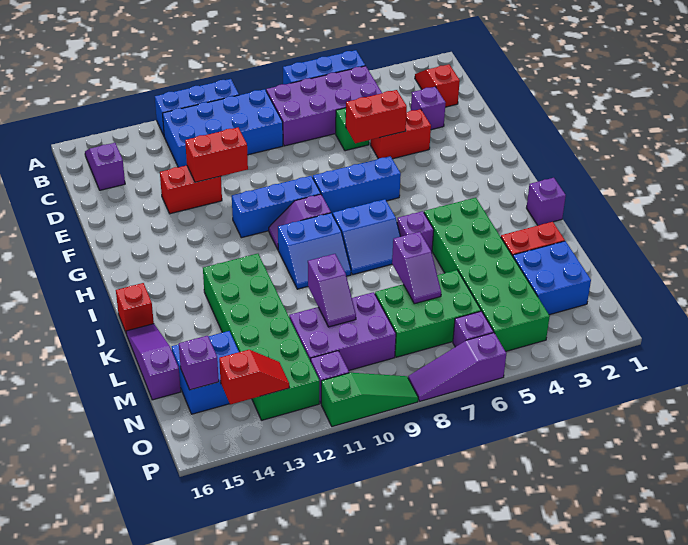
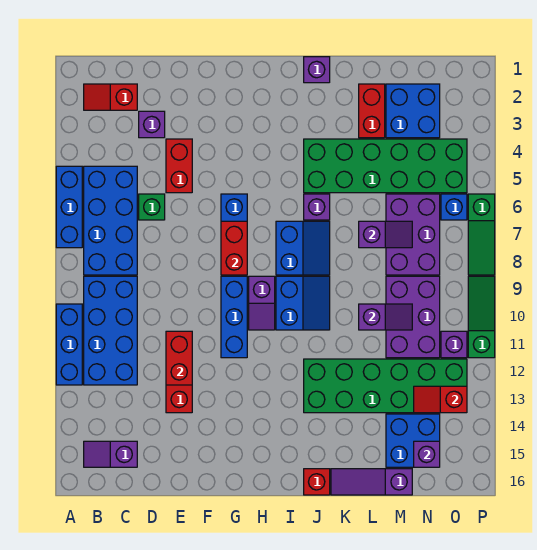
purple 2x4 brick [266,66,382,146] -> blue 2x4 brick [84,166,137,275]
red 1x2 brick [345,90,407,143] -> red 1x2 brick moved to [221,221,247,275]
green 2x3 brick [375,270,481,357] -> purple 2x3 brick [386,194,440,275]
purple 1x1 brick [453,311,494,347] -> blue 1x1 brick [441,194,467,220]
red 1x2 slope [219,350,289,405] -> red 1x2 slope turned to [414,386,467,413]
purple 1x3 slope [408,333,506,401] -> green 1x3 slope [468,194,495,275]

